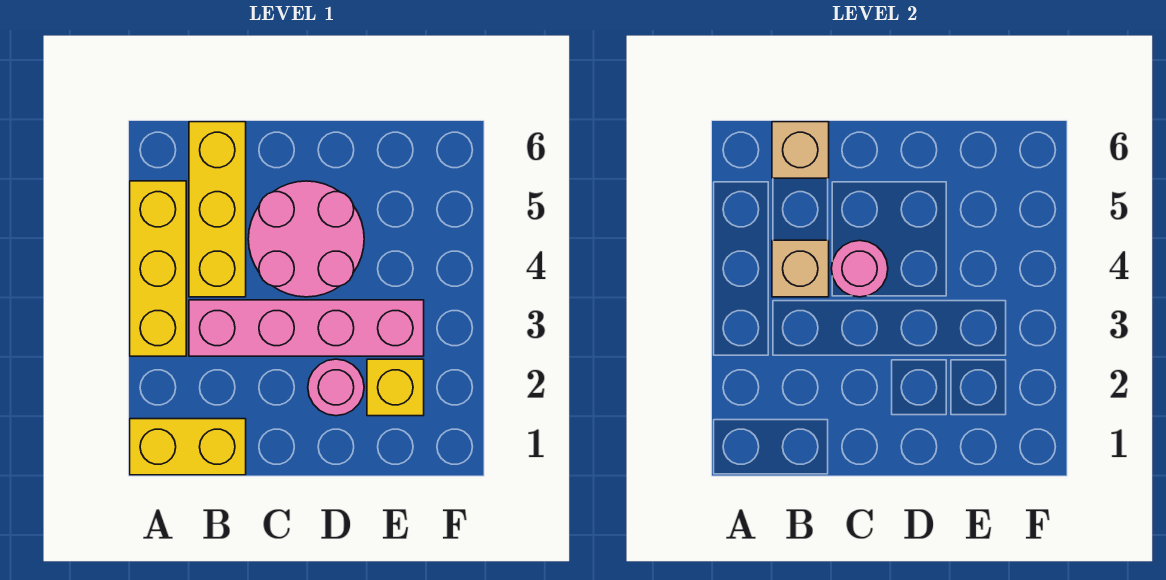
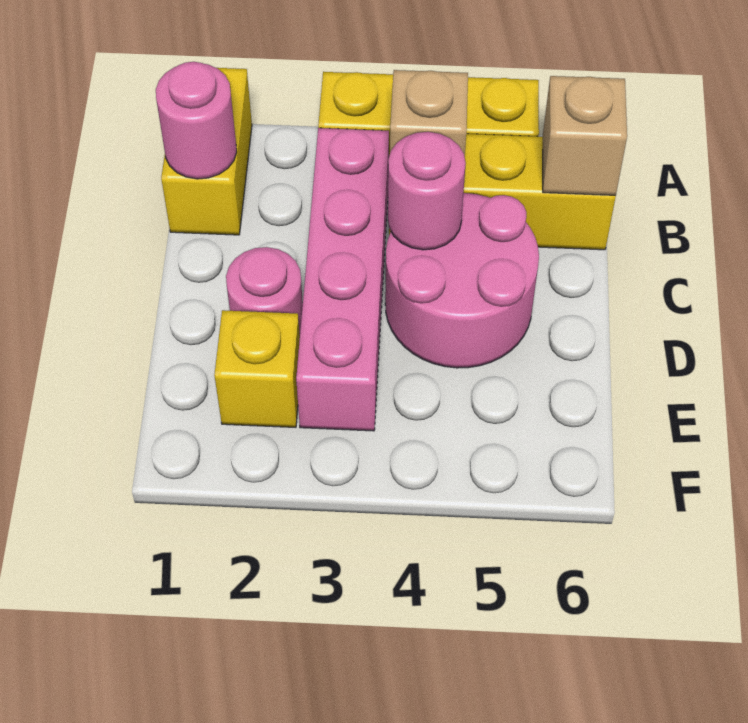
none -> pink 1x1 round brick [156,62,237,179]

